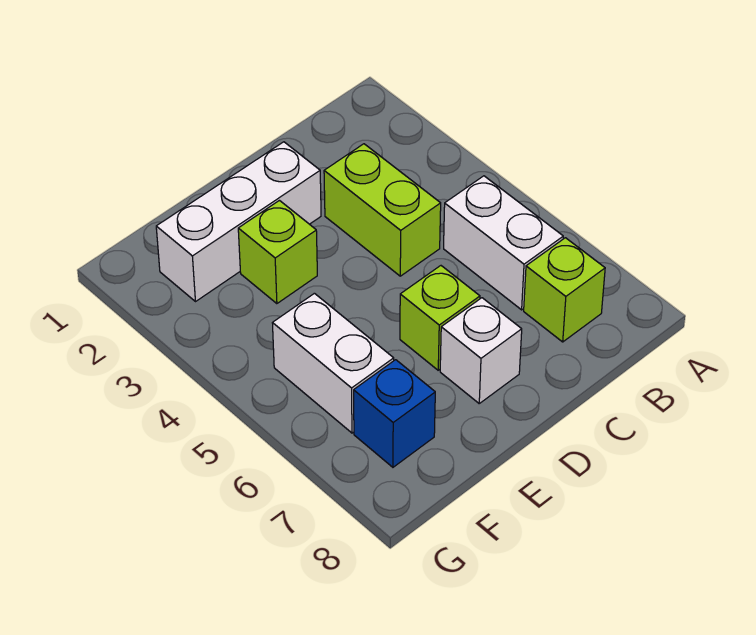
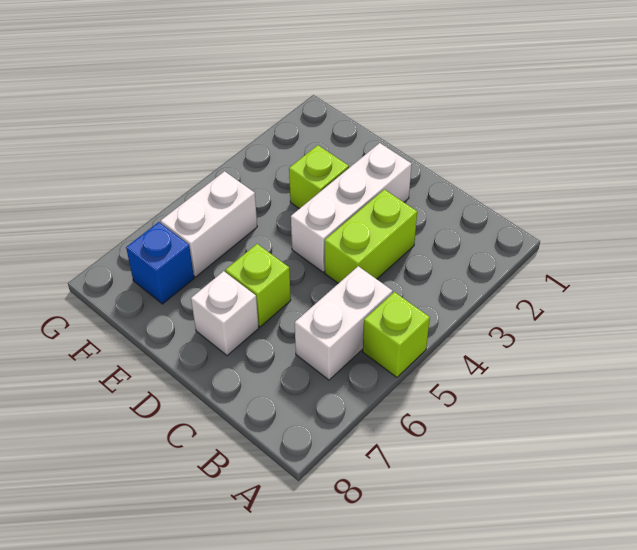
lime 1x1 brick [524,238,605,342] -> lime 1x1 brick moved to [363,292,430,377]
white 1x3 brick [156,142,321,301] -> white 1x3 brick turned to [291,143,412,272]

